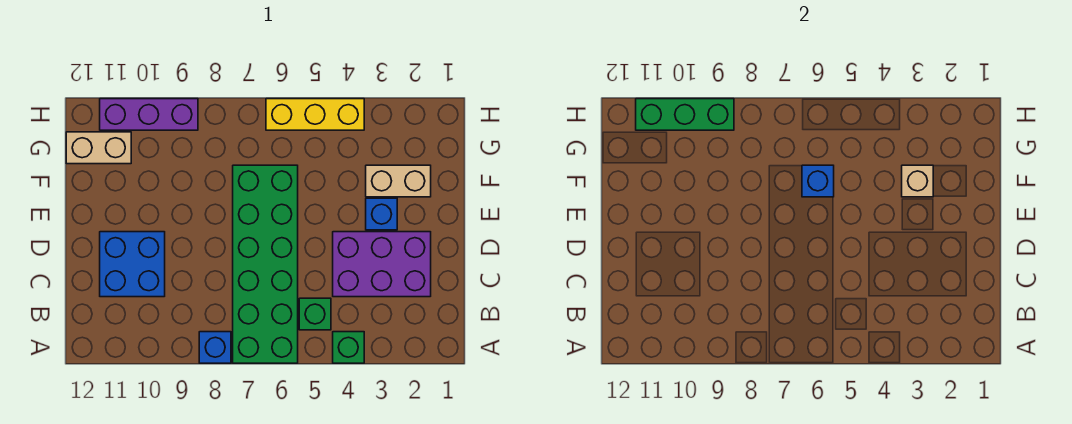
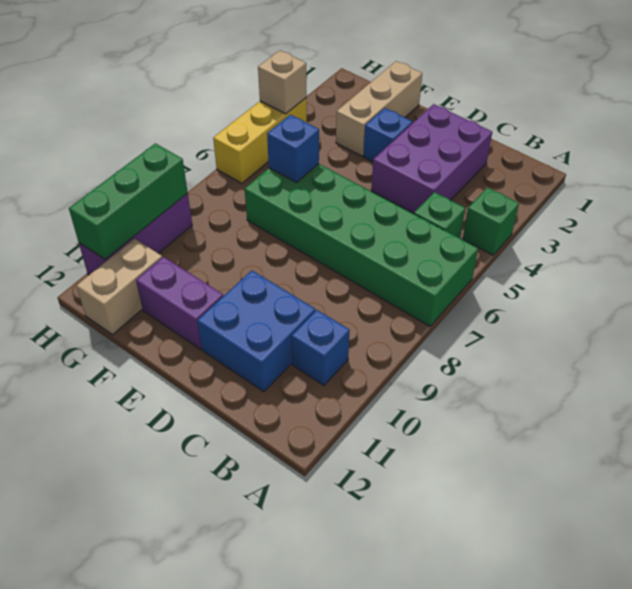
blue 1x1 brick [199,332,231,363] -> blue 1x1 brick moved to [291,310,350,385]
none -> purple 1x2 brick [136,257,223,349]
tan 1x2 brick [366,165,431,197] -> tan 1x3 brick [336,61,422,156]
tan 1x1 brick [902,165,933,197] -> tan 1x1 brick moved to [258,50,307,114]

